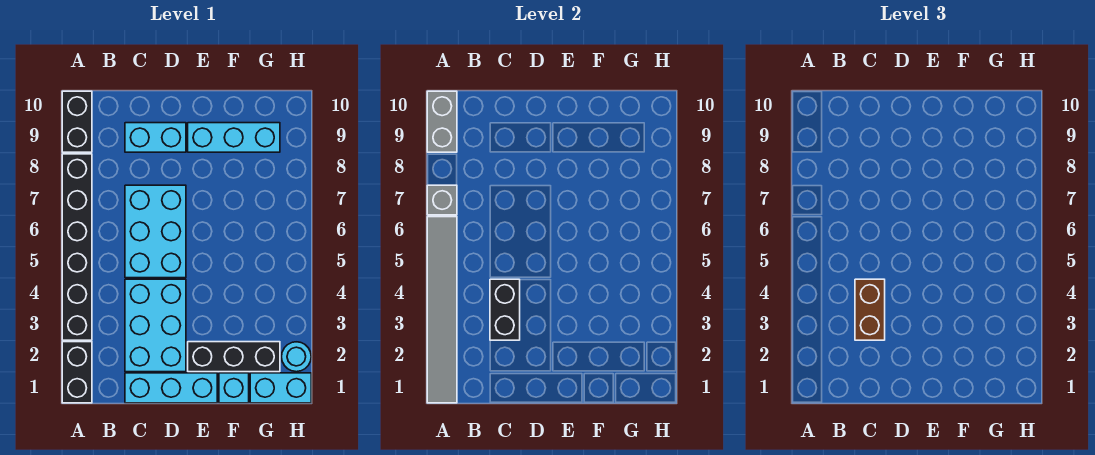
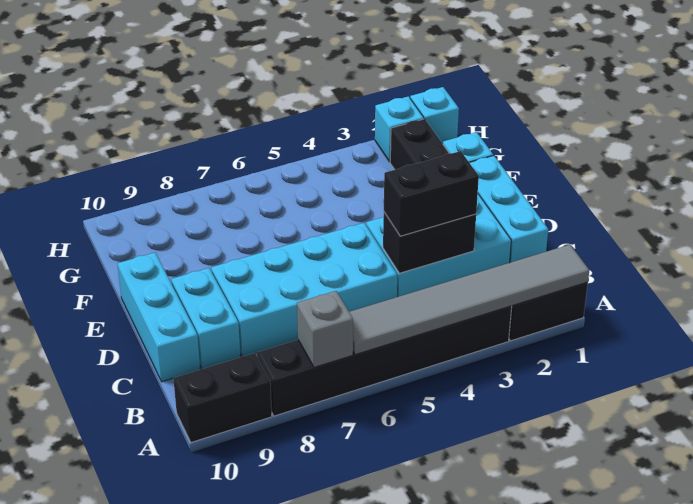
grey 1x2 brick [427,91,457,152] -> none
brown 1x2 brick [855,279,885,340] -> black 1x2 brick [384,151,479,236]
cyan 2x3 brick [125,185,186,278] -> cyan 2x4 brick [211,223,397,357]
cyan 1x3 brick [188,123,280,152] -> cyan 1x3 brick moved to [117,253,200,382]
cyan 1x2 brick [250,373,311,403] -> cyan 1x1 brick [410,87,459,144]
cyan 1x1 round brick [282,342,311,372] -> cyan 1x1 brick [375,96,424,162]

